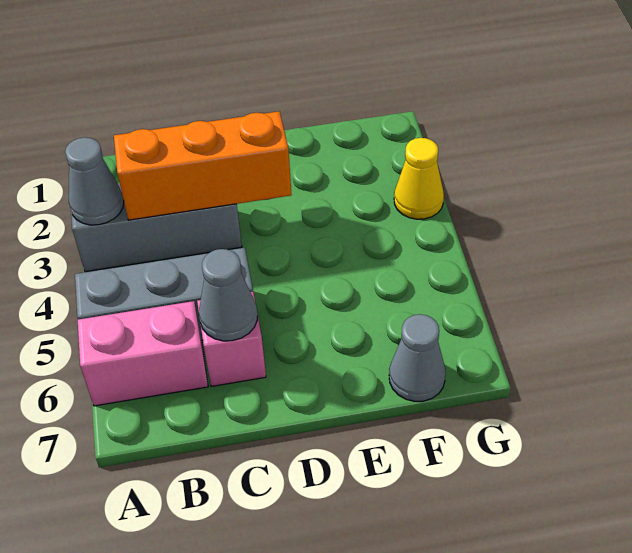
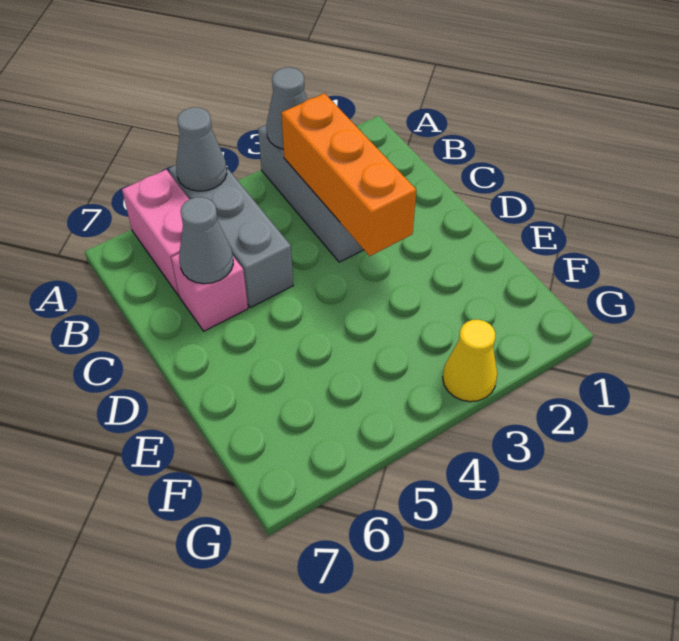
grey 1x1 cone [389,314,446,401] -> grey 1x1 cone moved to [176,107,227,191]

